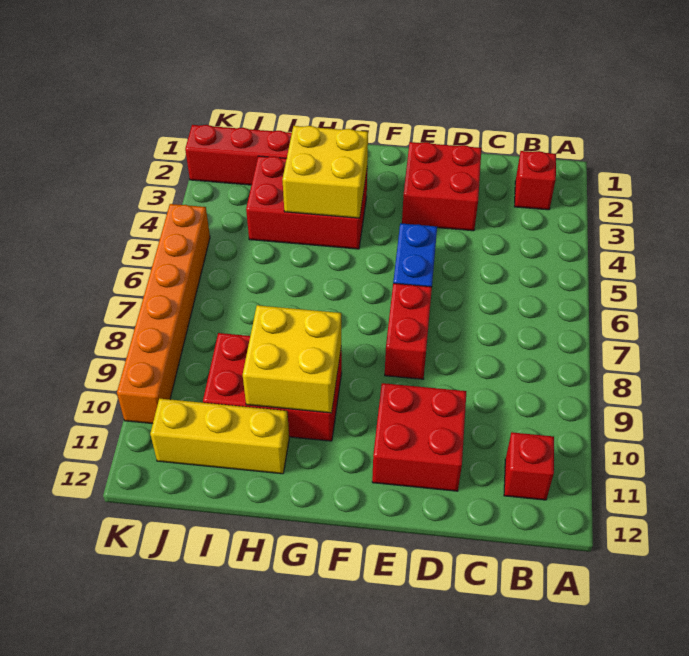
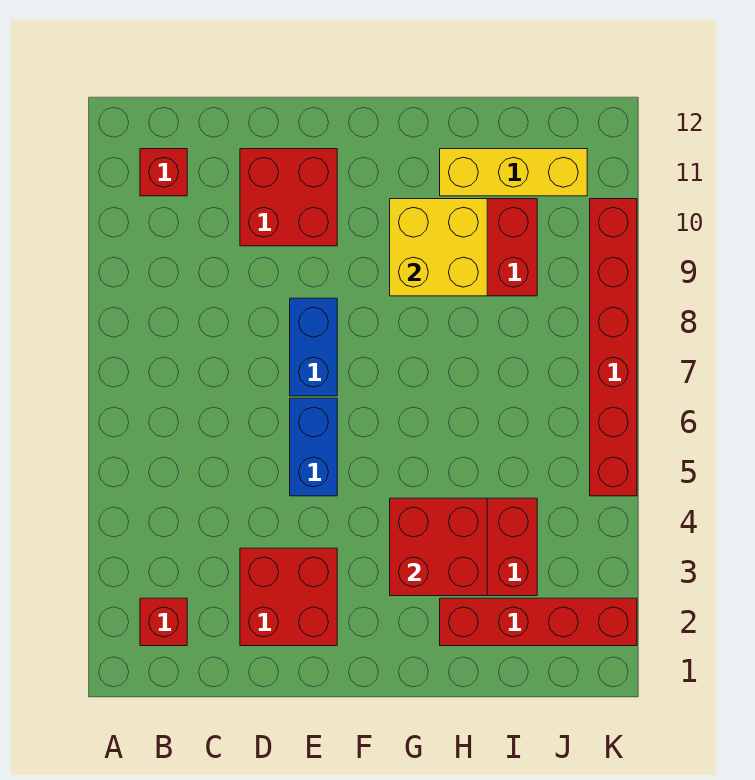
red 1x2 brick [385,283,432,379] -> blue 1x2 brick [290,298,337,396]
yellow 2x2 brick [282,126,368,218] -> red 2x2 brick [390,498,487,596]
orange 1x6 brick [117,204,210,424] -> red 1x6 brick [590,199,637,496]

